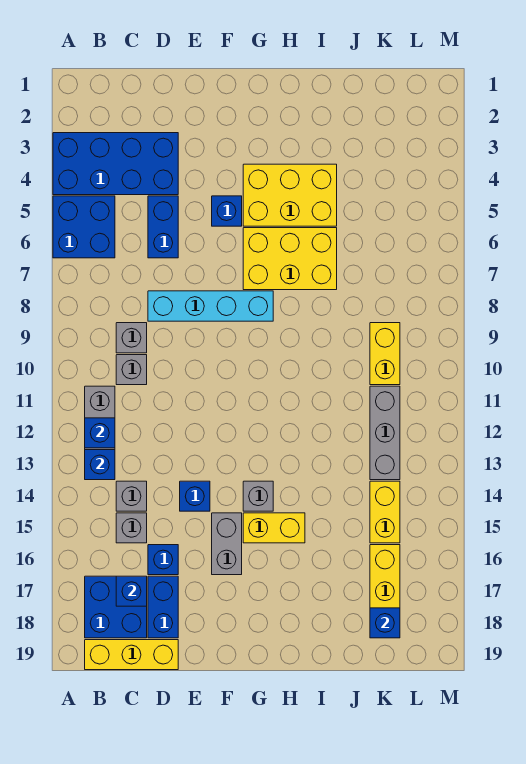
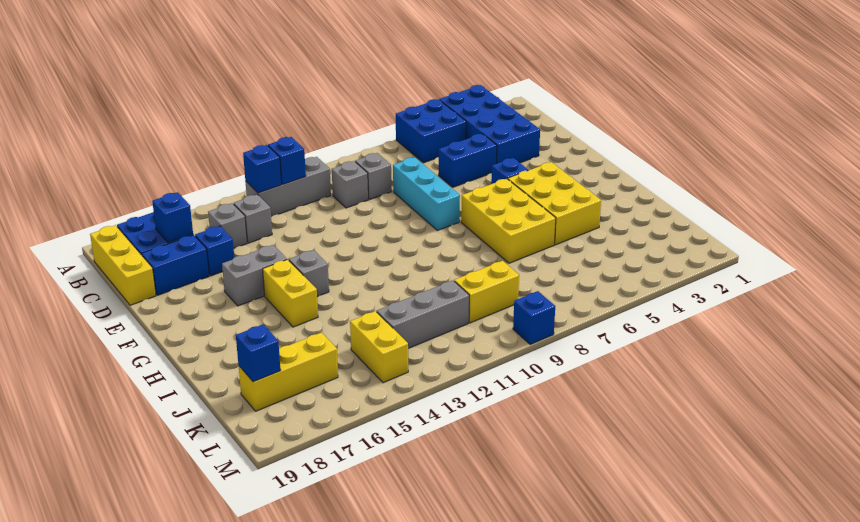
cyan 1x4 brick [148,291,273,321] -> cyan 1x3 brick [393,157,460,231]
blue 1x1 brick [180,481,210,511] -> blue 1x1 brick moved to [513,291,555,344]
yellow 1x2 brick [370,481,400,543] -> yellow 1x2 brick turned to [350,311,408,383]

